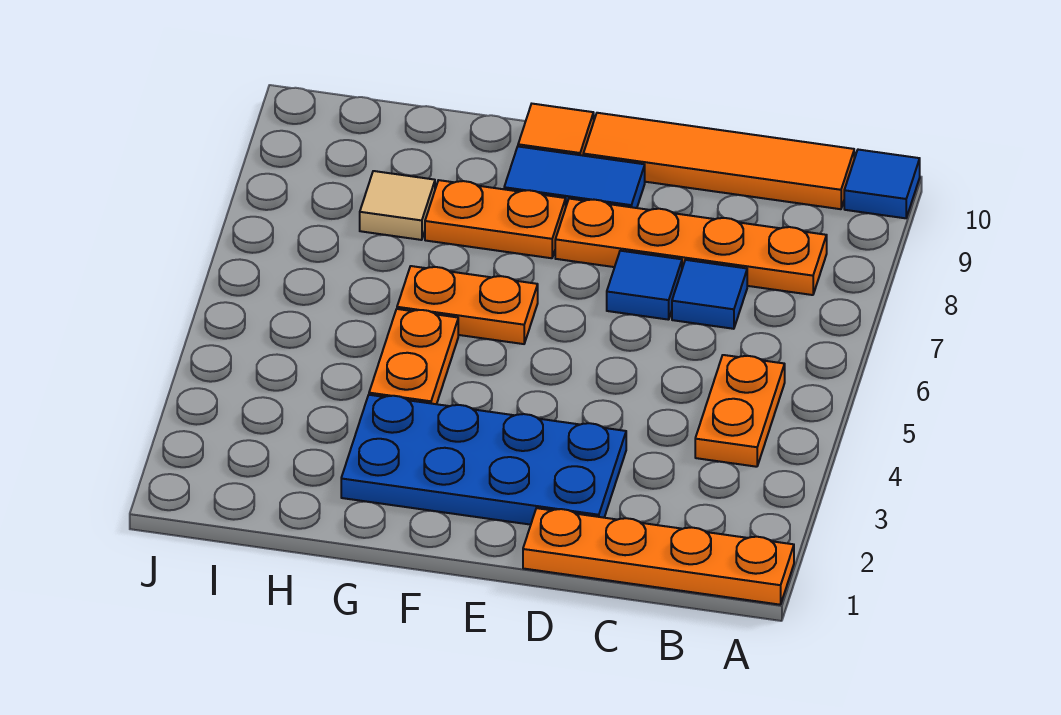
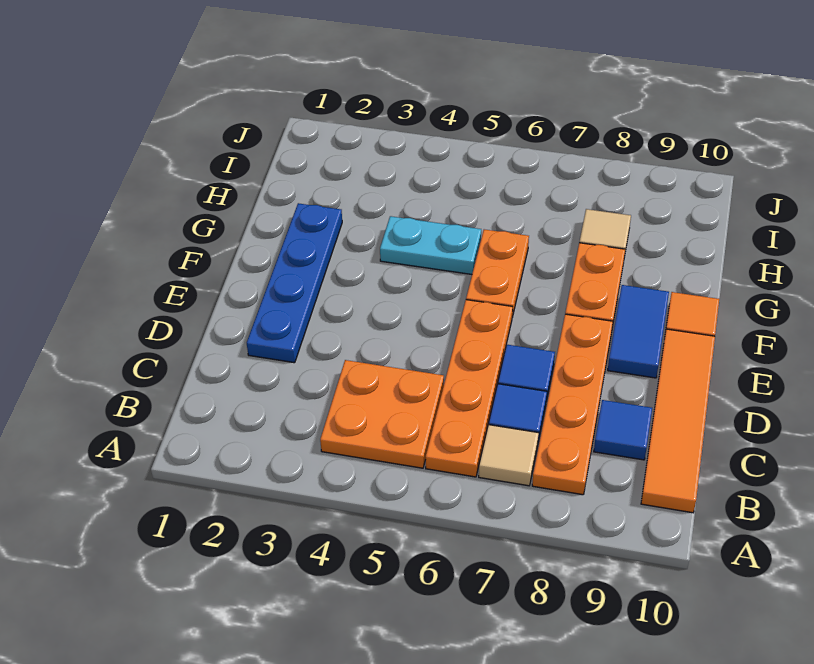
orange 1x4 plate [523,508,794,605] -> orange 1x4 plate moved to [426,300,513,477]
blue 1x1 tile [844,150,920,218] -> blue 1x1 tile moved to [594,400,652,460]
orange 1x2 plate [695,355,785,467] -> orange 2x2 plate [320,360,444,468]
none -> tan 1x1 tile [479,425,539,486]
blue 2x4 plate [341,395,626,525] -> blue 1x4 plate [247,203,342,363]
orange 1x2 plate [369,309,458,404] -> cyan 1x2 plate [380,216,481,274]

